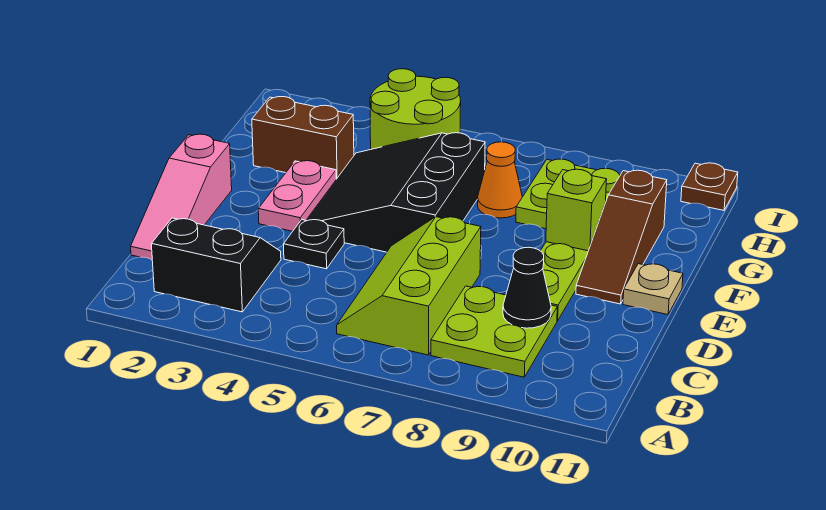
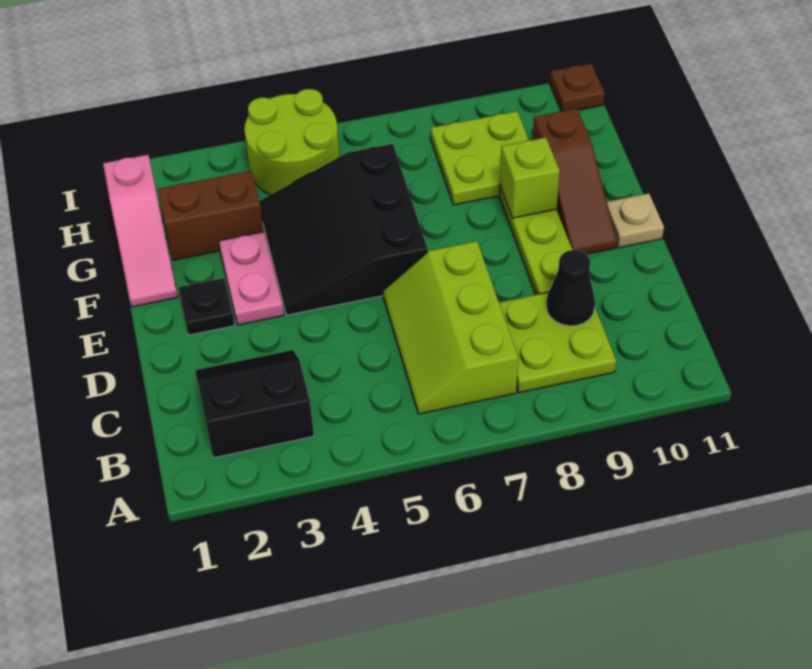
pink 1x3 slope [131,134,232,260] -> pink 1x3 slope moved to [103,155,178,307]
black 1x1 plate [284,220,344,269] -> black 1x1 plate moved to [178,278,235,335]
orange 1x1 cone [477,142,522,218] -> none

